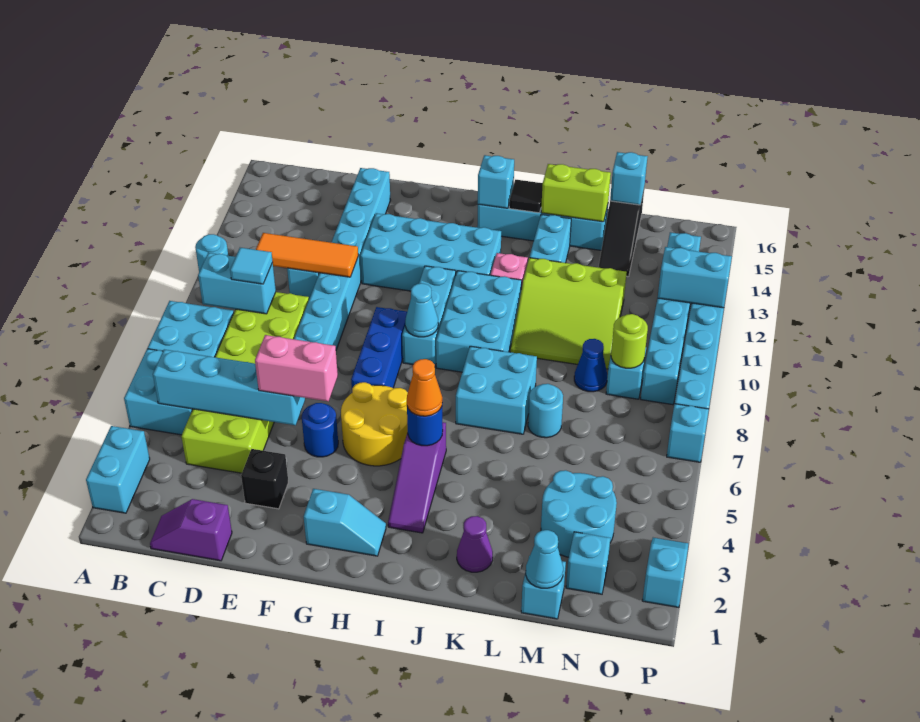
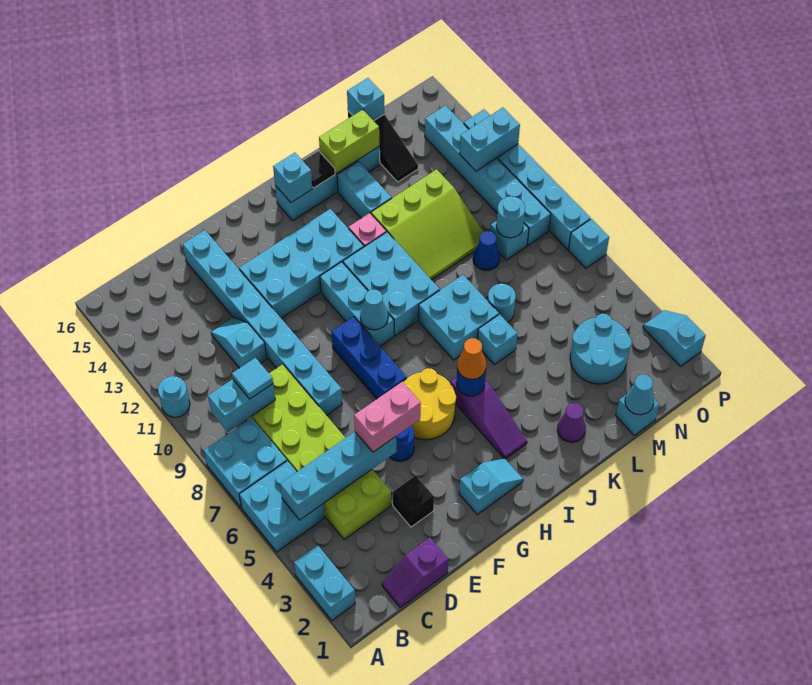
orange 1x3 tile [256,233,358,277] -> none
cyan 1x1 brick [566,532,610,594] -> cyan 1x1 brick moved to [478,314,517,365]
lime 1x1 round brick [611,314,648,368] -> cyan 1x1 round brick [496,196,525,238]

